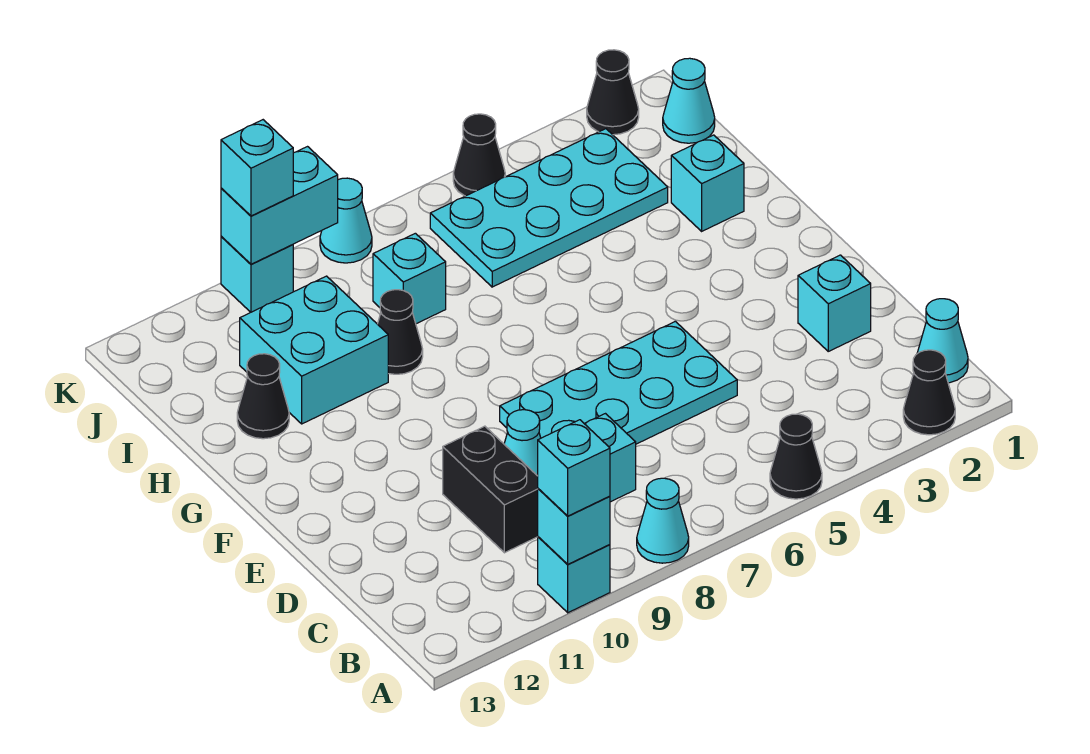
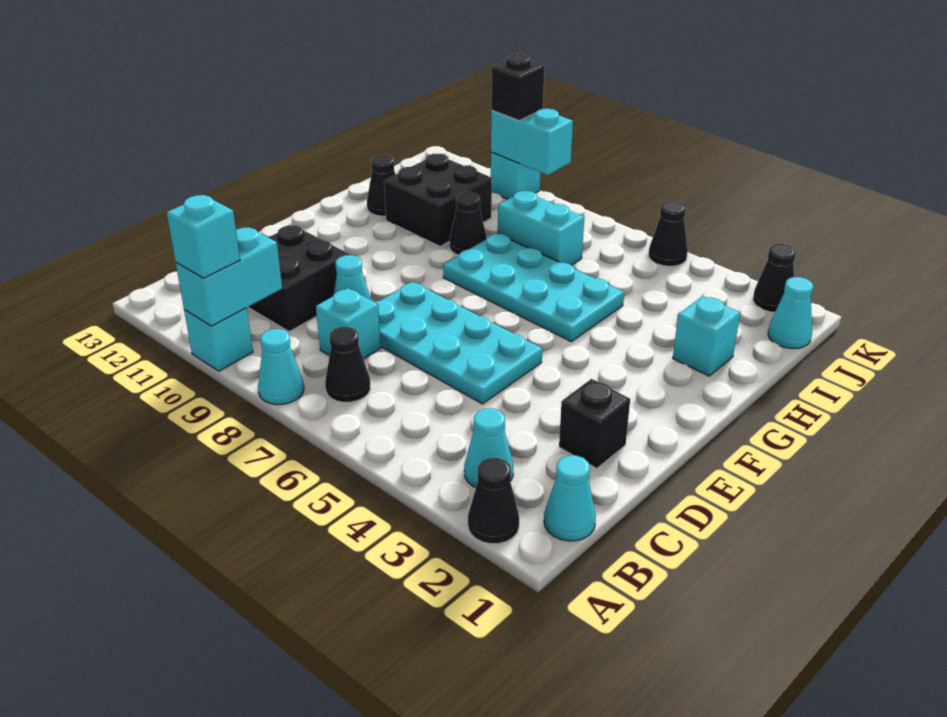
black 1x1 cone [770,414,822,499] -> black 1x1 cone moved to [325,327,370,402]
cyan 1x1 brick [538,489,610,564] -> cyan 1x2 brick [176,227,282,326]
black 1x2 brick [443,426,538,553] -> black 2x2 brick [248,225,349,332]
cyan 1x1 brick [798,255,871,351] -> black 1x1 brick [559,379,630,469]
cyan 2x2 brick [240,276,388,424] -> black 2x2 brick [384,154,492,246]
cyan 2x4 plate [430,129,668,287] -> cyan 2x4 plate moved to [443,234,624,341]
cyan 1x1 brick [373,233,446,324] -> cyan 1x2 brick [498,191,584,265]
cyan 1x1 cone [320,178,372,263] -> cyan 1x1 cone moved to [464,408,513,487]
cyan 1x1 brick [221,120,293,216] -> black 1x1 brick [491,54,545,121]

